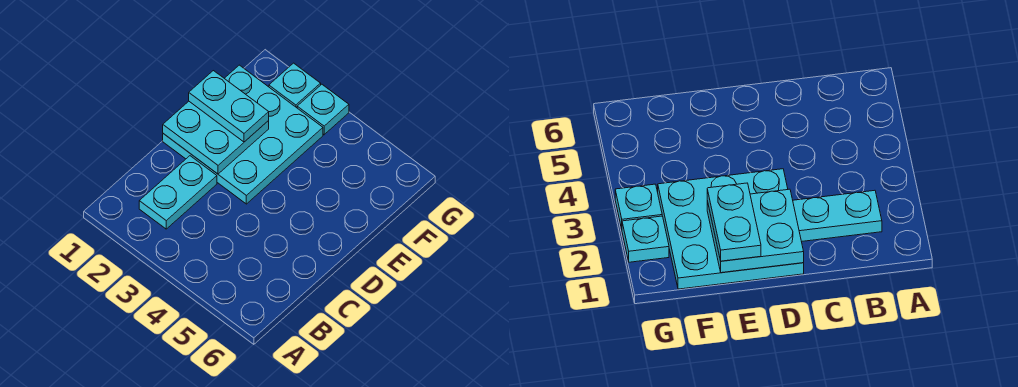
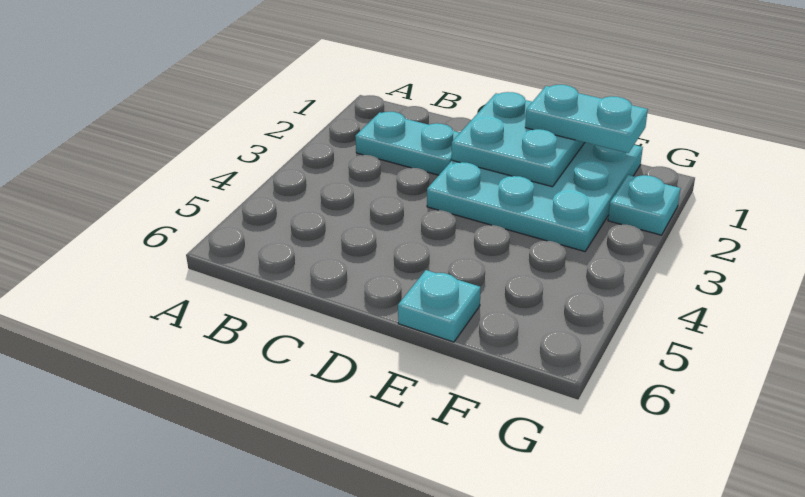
cyan 1x2 plate [189,71,269,142] -> cyan 1x2 plate turned to [525,85,648,153]
cyan 1x1 plate [297,84,349,135] -> cyan 1x1 plate moved to [398,270,481,342]

